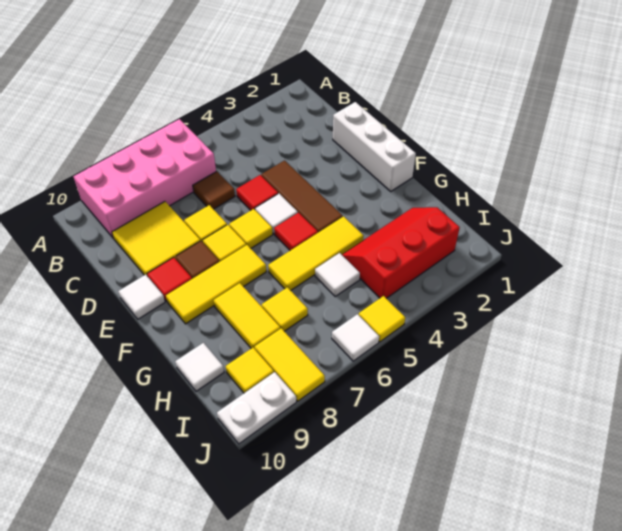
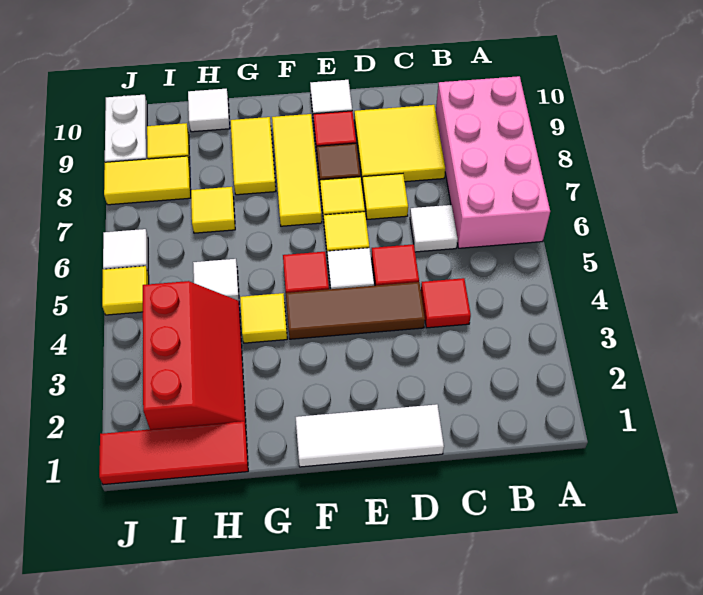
none -> red 1x1 tile [421,278,471,328]
brown 1x1 tile [193,171,235,209] -> white 1x1 tile [410,205,458,252]
white 1x3 brick [333,102,416,191] -> white 1x3 tile [296,404,444,467]
yellow 1x3 tile [268,216,364,290] -> yellow 1x1 tile [240,293,287,343]
yellow 1x2 tile [214,283,280,349] -> yellow 1x2 tile turned to [231,117,276,195]
none -> red 1x3 tile [99,421,248,485]

